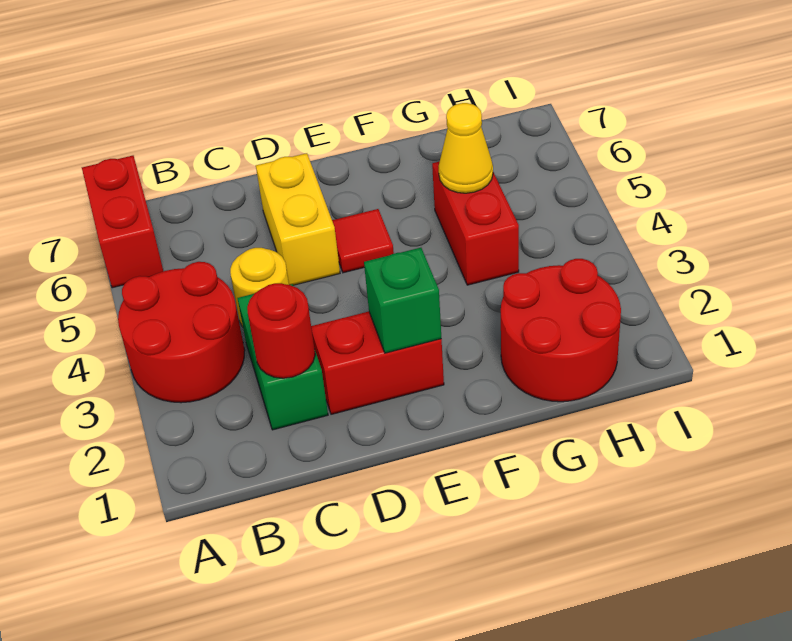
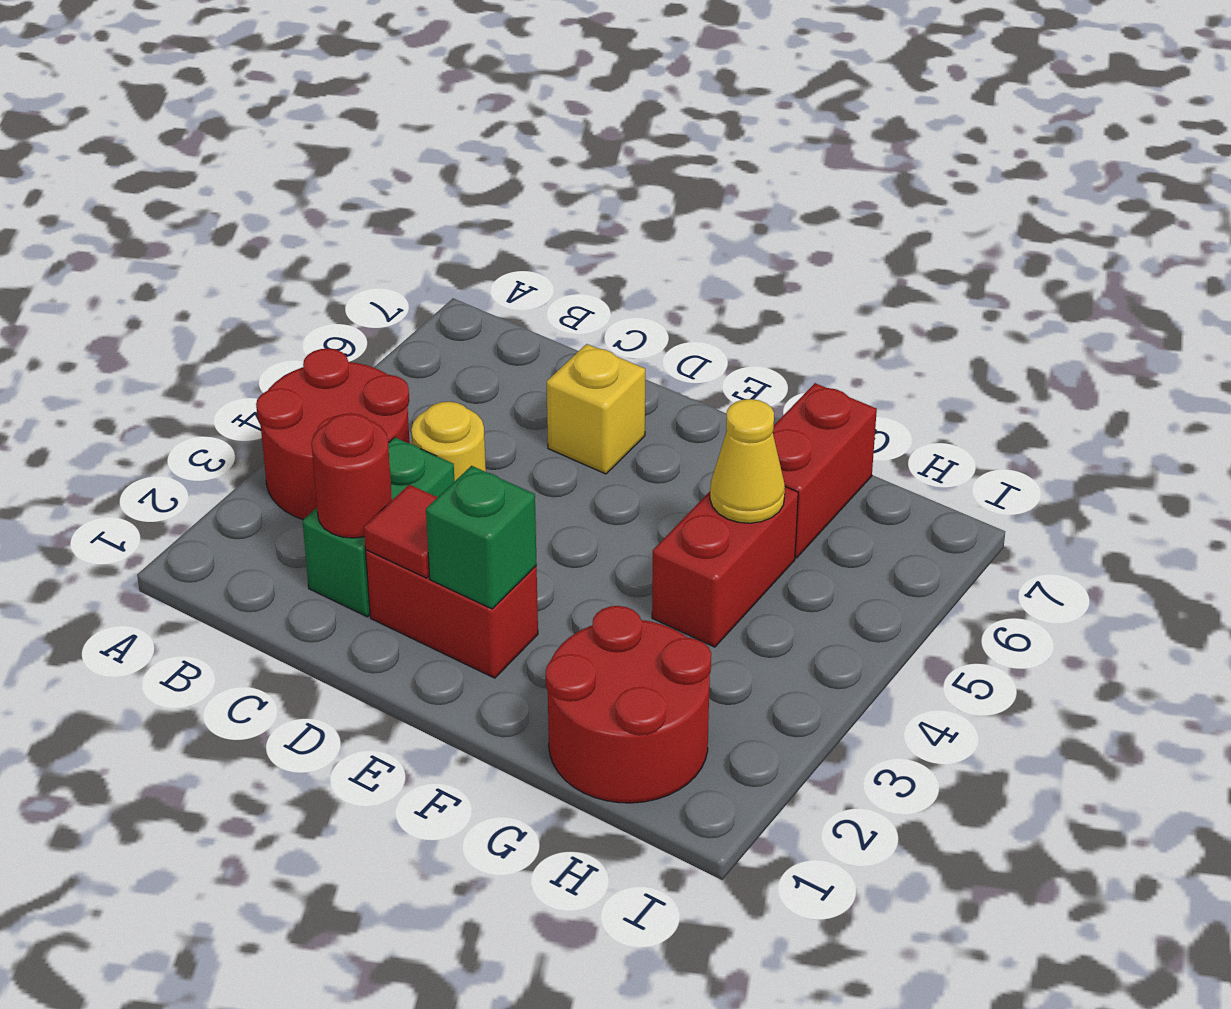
red 1x2 brick [82,156,163,288] -> red 1x2 brick moved to [773,383,877,558]
yellow 1x2 brick [256,153,340,285] -> yellow 1x1 brick [547,344,645,474]
red 1x1 tile [332,209,394,273] -> red 1x1 tile moved to [364,485,438,578]

